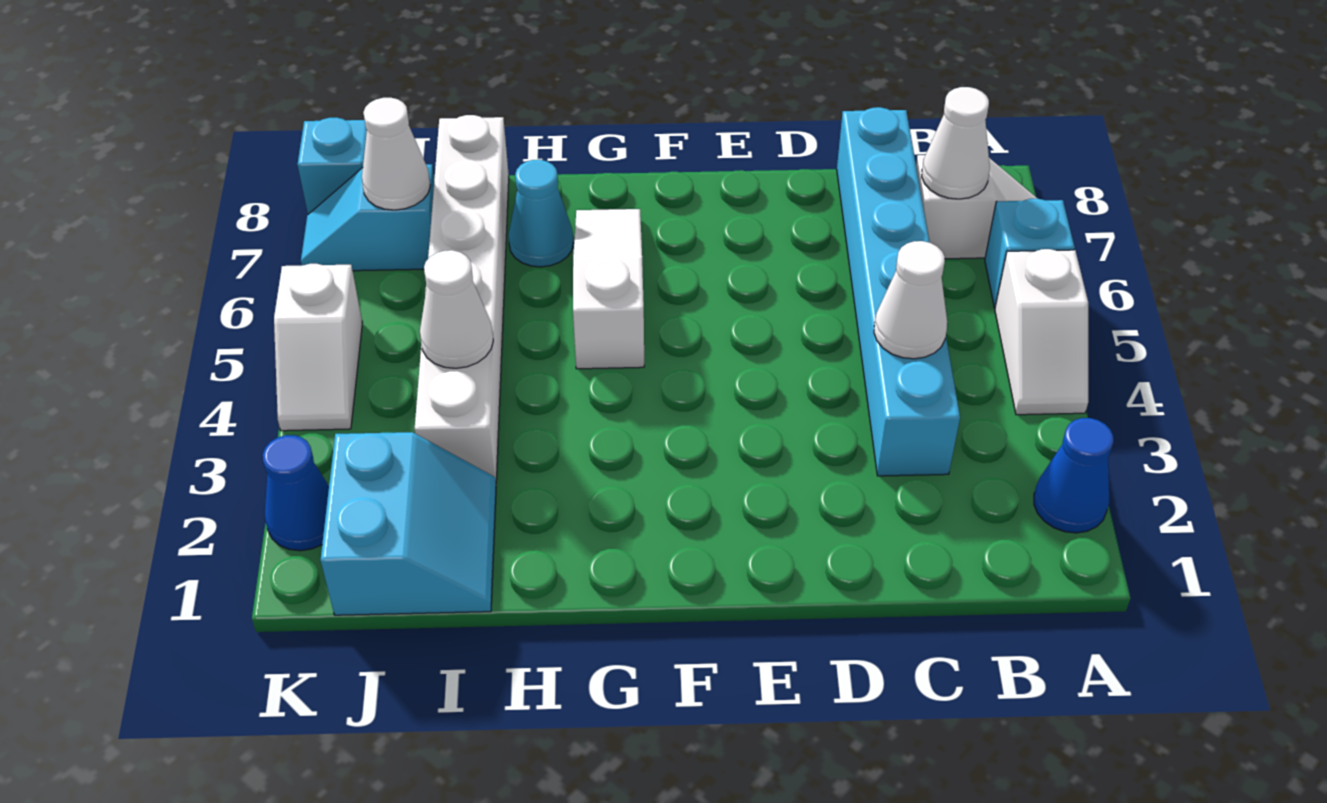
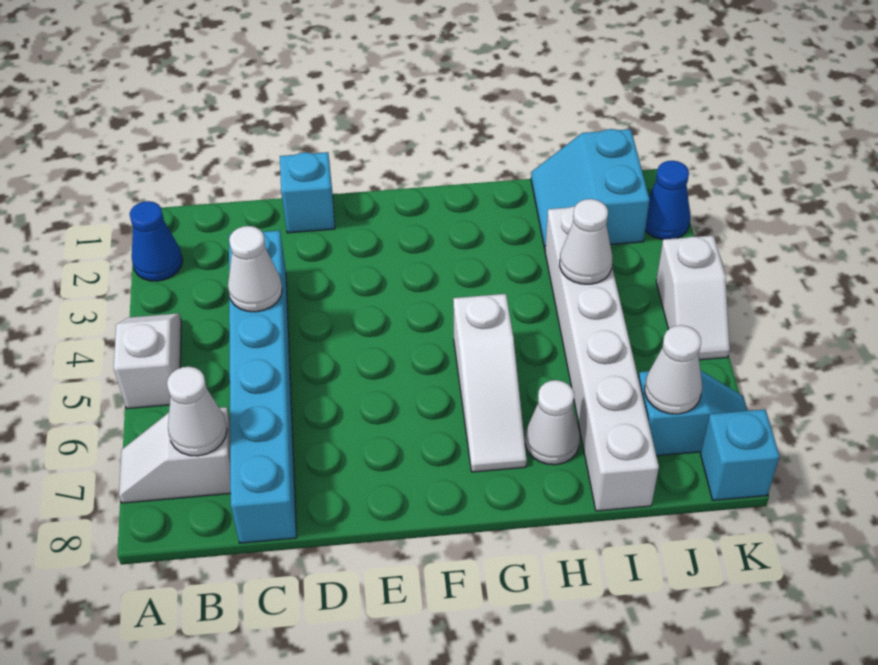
cyan 1x1 brick [985,199,1075,307] -> cyan 1x1 brick moved to [280,152,335,233]
cyan 1x1 cone [508,160,573,267] -> white 1x1 cone [525,380,580,465]
white 1x2 slope [274,264,362,431] -> white 1x2 slope turned to [656,236,730,360]

